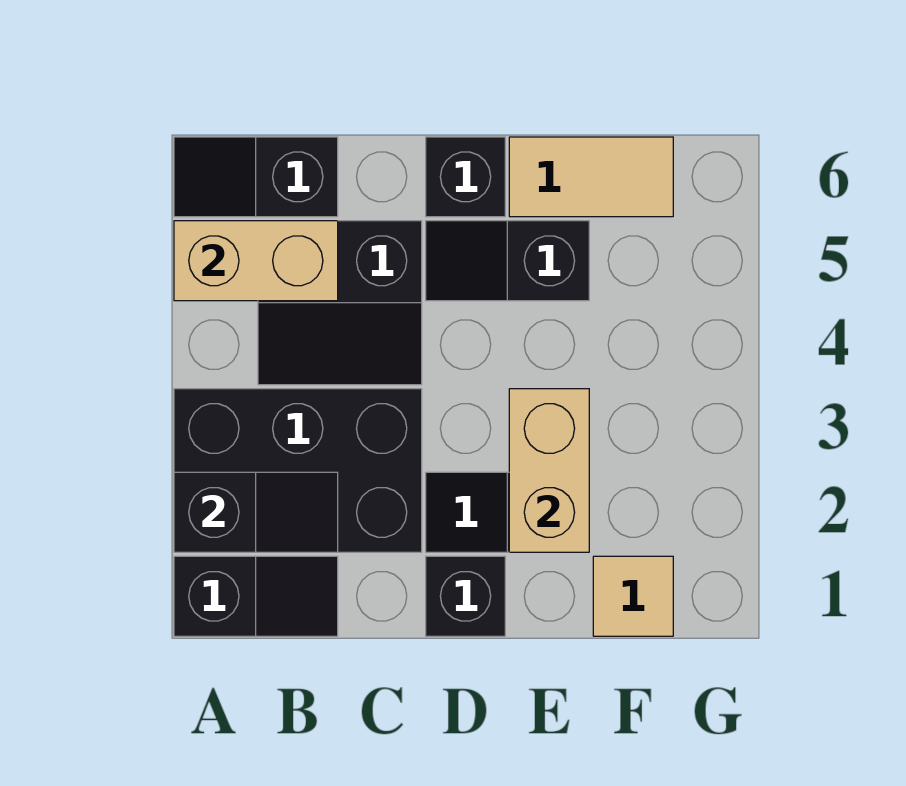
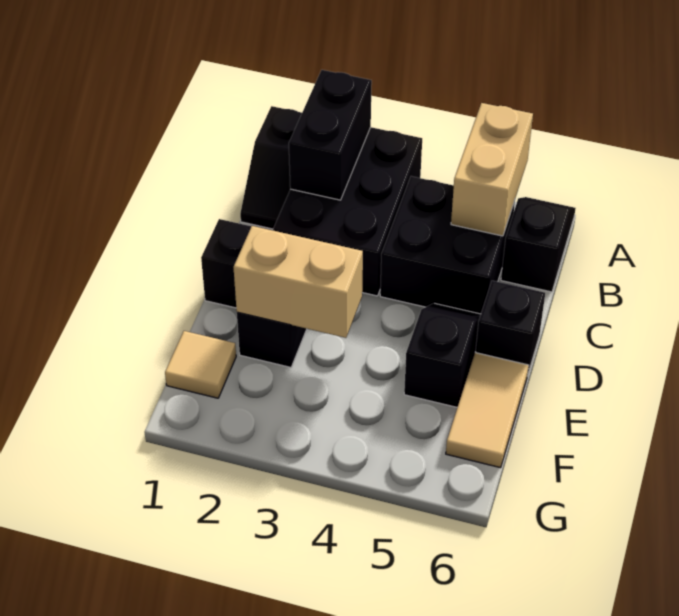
black 1x2 slope [174,472,338,552] -> black 1x2 brick [289,70,372,200]
black 2x2 slope [258,221,422,385] -> black 2x2 brick [380,176,515,314]

